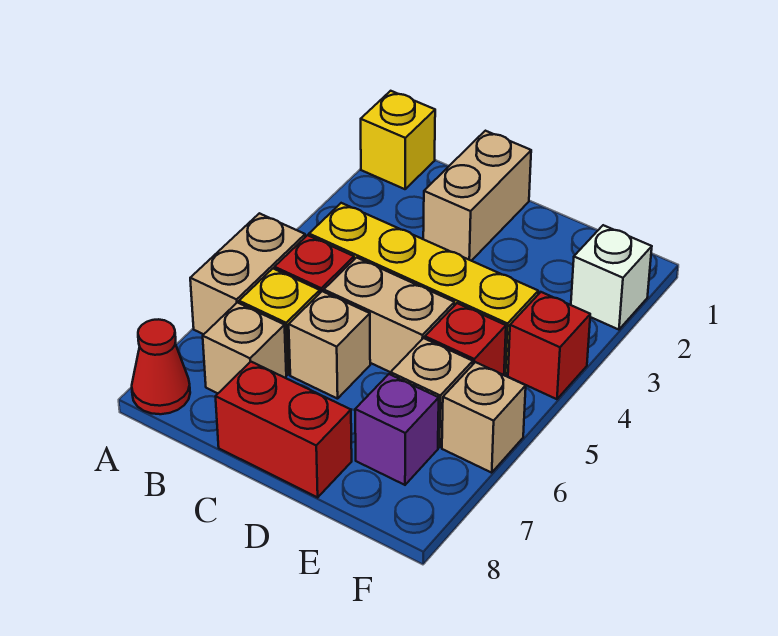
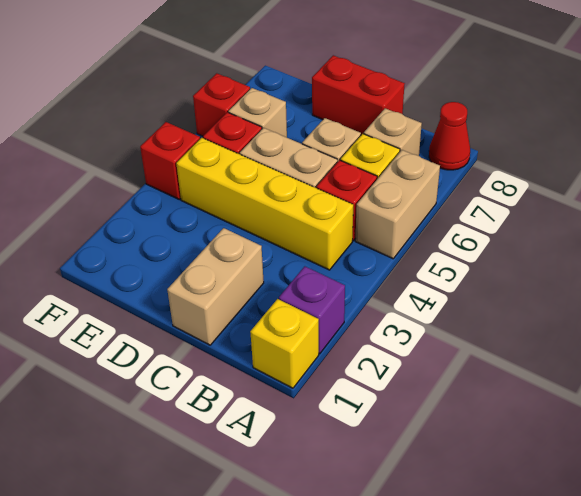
purple 1x1 brick [355,374,439,485] -> purple 1x1 brick moved to [279,266,345,354]
white 1x1 brick [571,225,652,330] -> none
tan 1x1 brick [442,362,526,473] -> red 1x1 brick [193,73,250,136]

